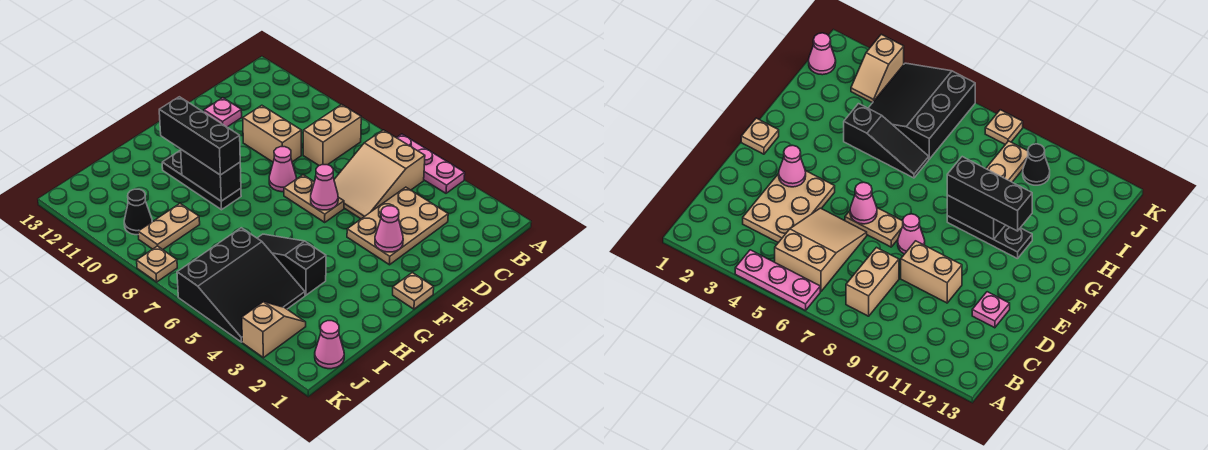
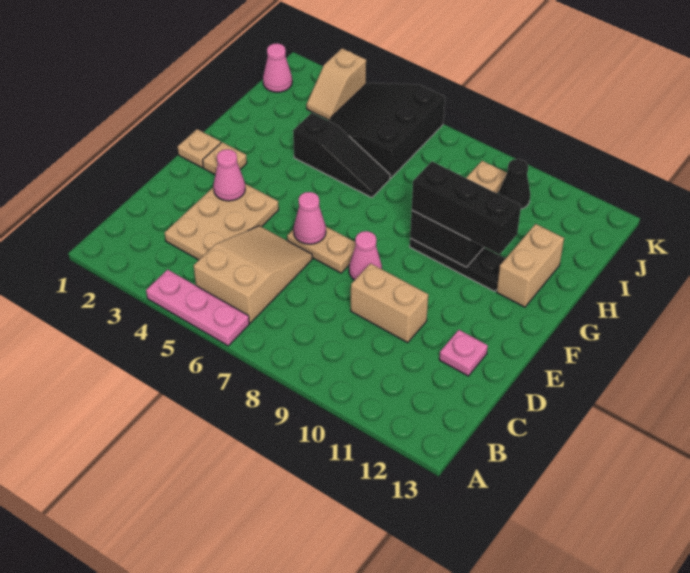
tan 1x2 brick [303,104,361,166] -> tan 1x2 brick moved to [497,224,564,307]
tan 1x1 plate [137,246,177,282] -> tan 1x1 plate moved to [203,142,247,174]

